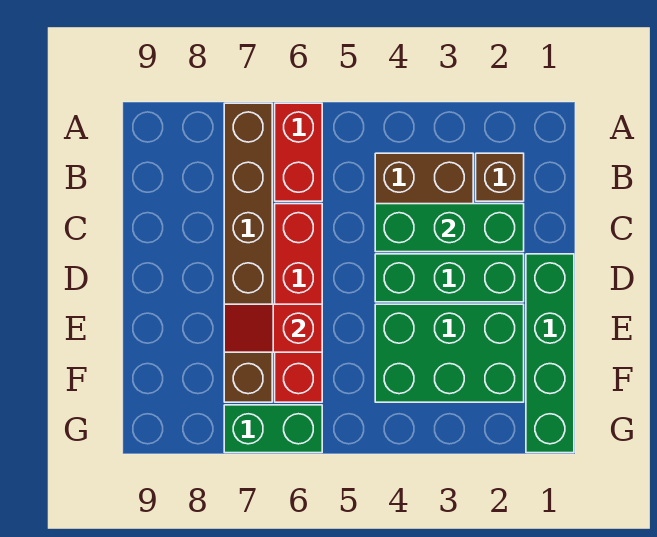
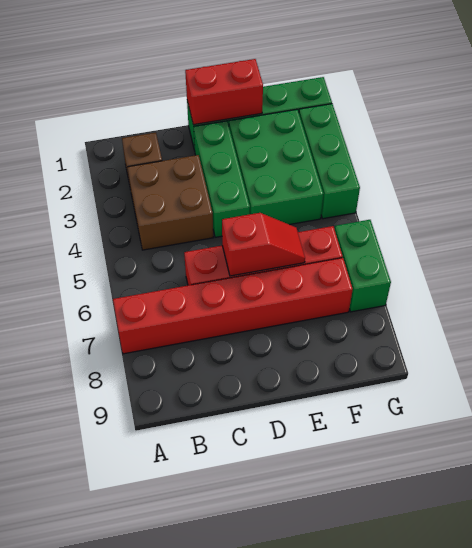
red 1x2 brick [275,103,322,201] -> red 1x2 brick moved to [185,59,263,125]
brown 1x6 brick [224,103,272,402] -> red 1x6 brick [113,258,353,354]
green 1x3 brick [375,204,524,252] -> green 1x3 brick moved to [299,104,360,219]
red 1x2 slope [224,304,322,352] -> red 1x2 slope turned to [222,213,305,276]

